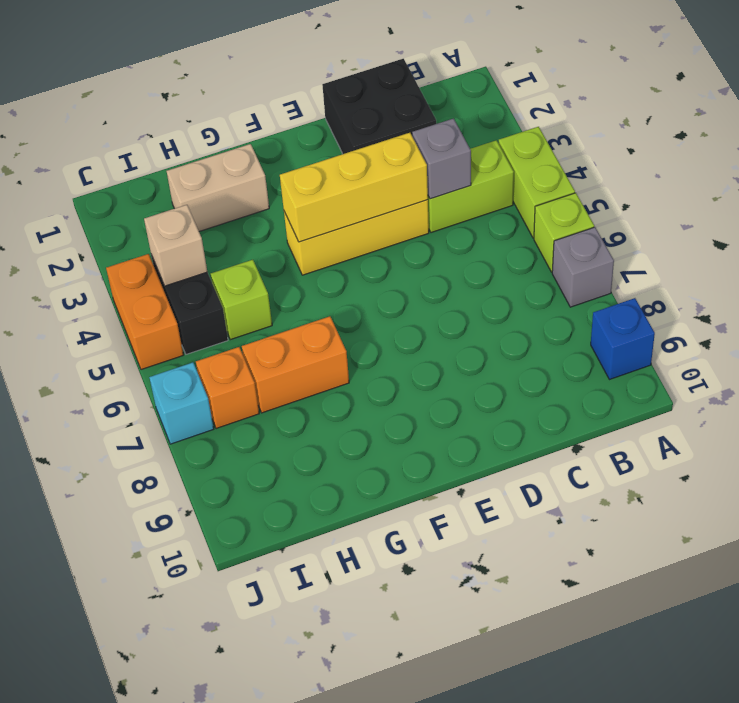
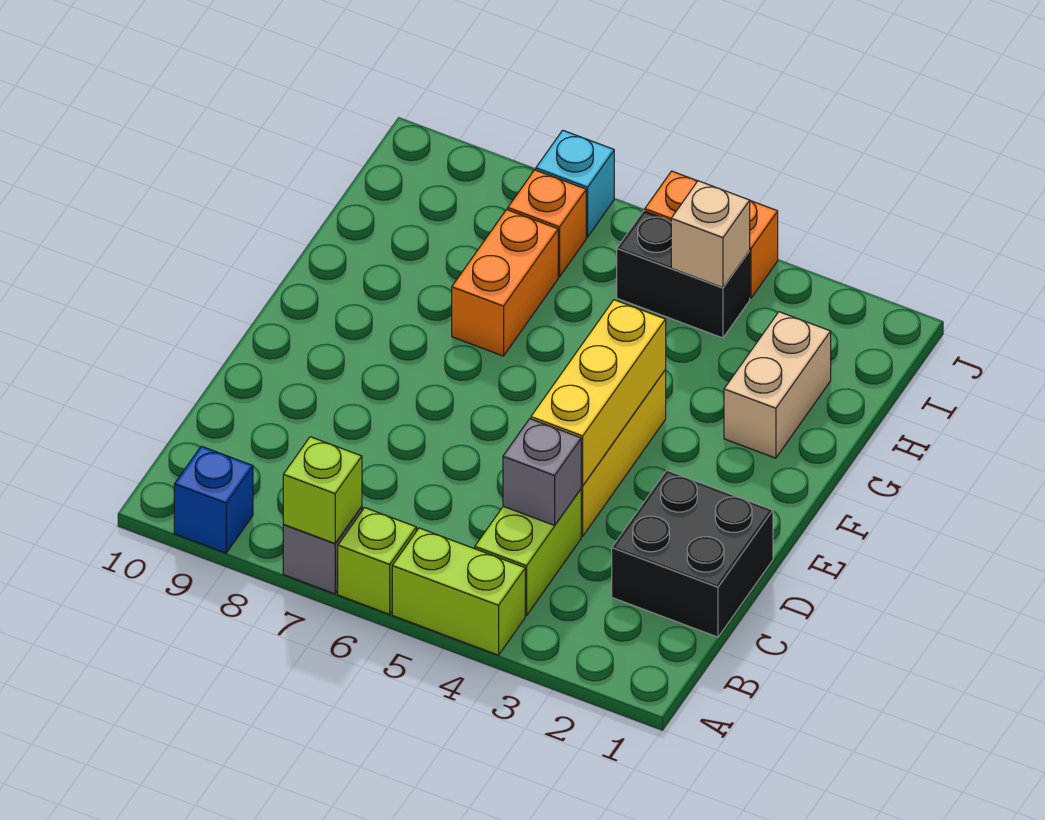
lime 1x1 brick [211,260,272,340] -> lime 1x1 brick moved to [283,437,362,543]

